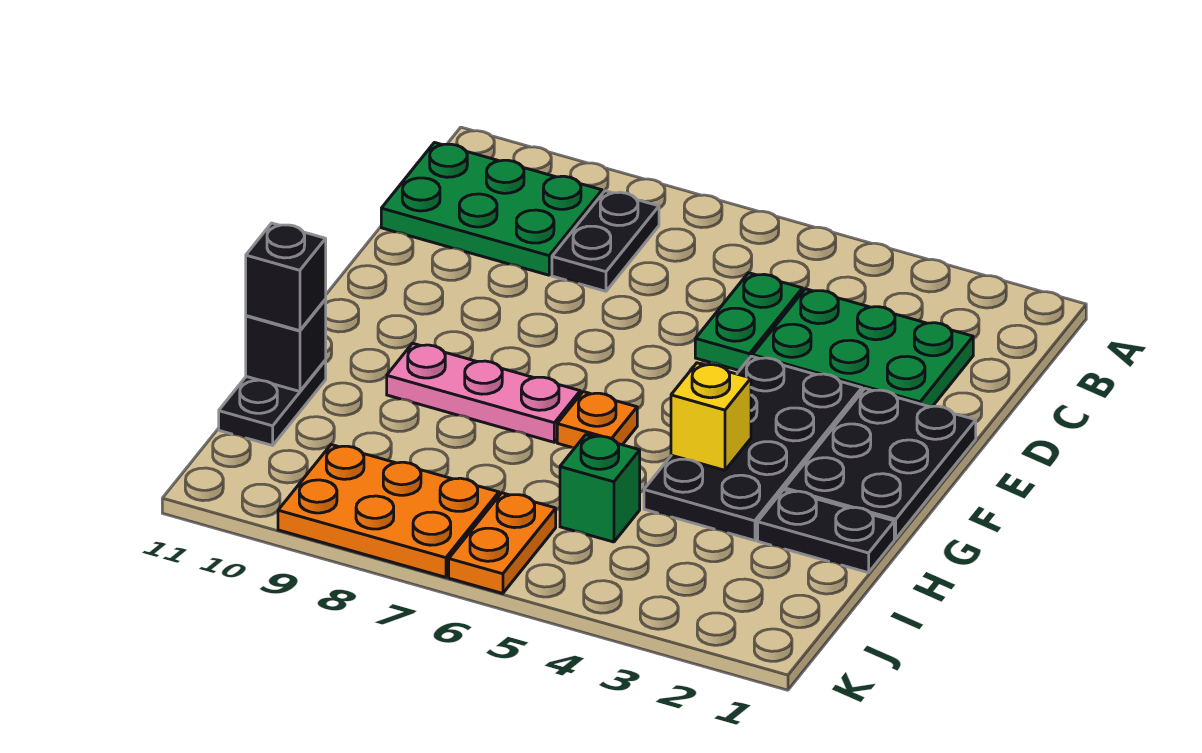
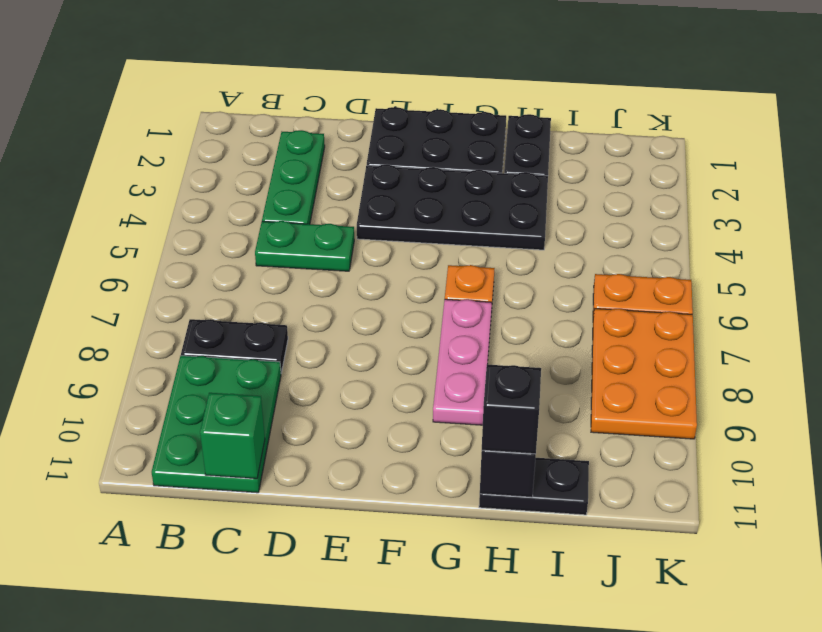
green 2x3 plate [752,289,973,407] -> green 1x3 plate [262,130,325,224]
yellow 1x1 brick [671,363,751,470] -> none
green 1x1 brick [560,435,640,542] -> green 1x1 brick moved to [200,393,265,479]

